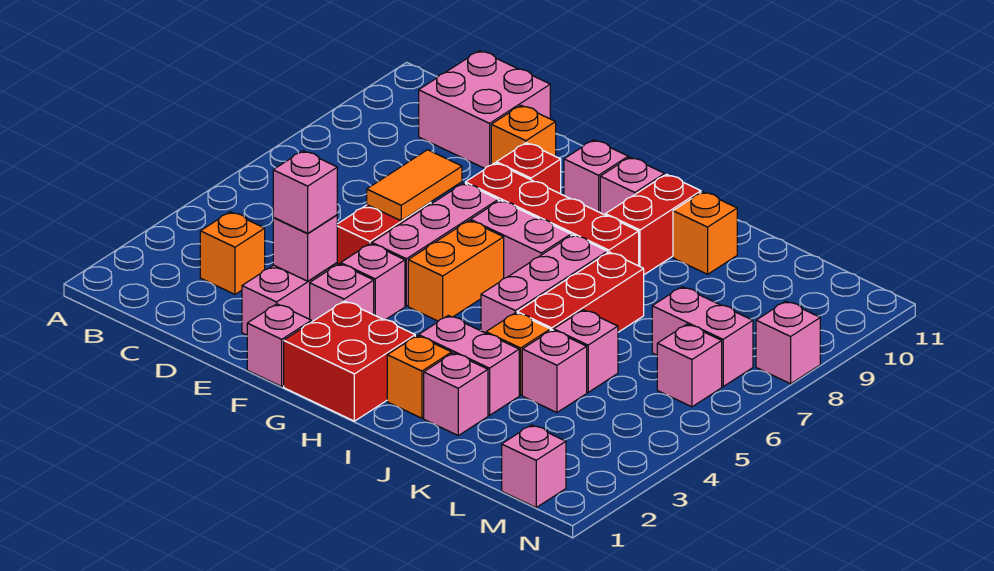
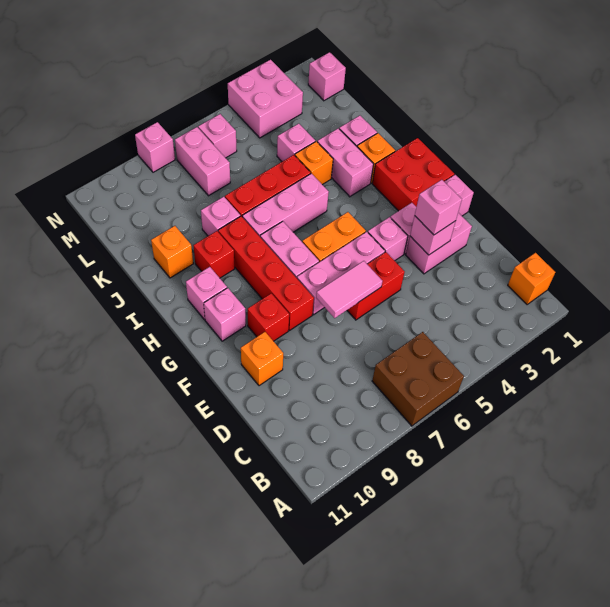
none -> brown 2x2 brick [372,332,464,426]
orange 1x1 brick [200,212,265,294] -> orange 1x1 brick moved to [508,253,555,305]
pink 2x2 brick [419,51,550,168] -> pink 2x2 brick moved to [228,60,303,138]
orange 1x2 tile [367,150,462,221] -> pink 1x2 tile [316,261,383,318]
red 1x2 brick [606,174,701,275] -> red 1x1 brick [193,231,235,278]
pink 1x1 brick [554,310,618,392] -> pink 1x1 brick moved to [201,197,240,236]

